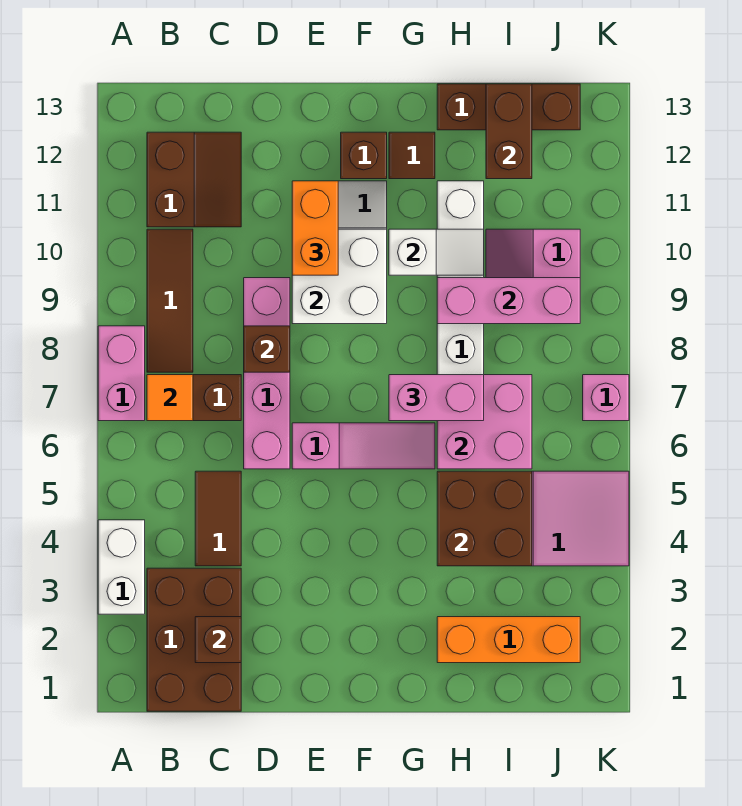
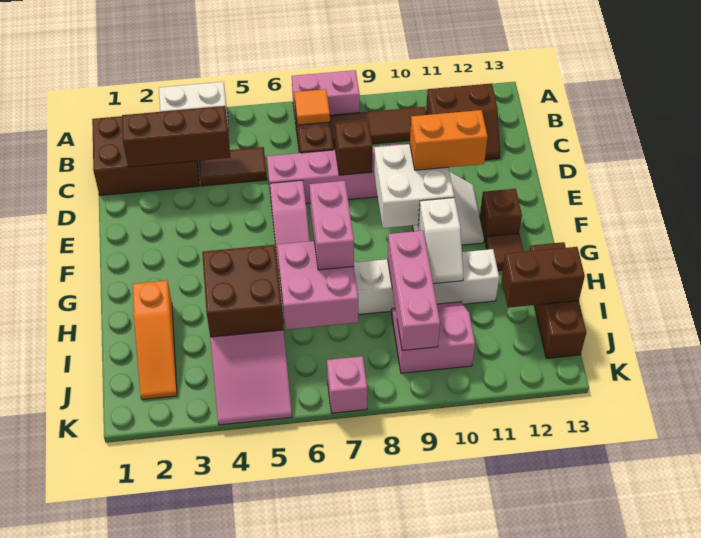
brown 1x1 brick [195,617,241,663] -> brown 1x3 brick [122,106,231,167]
orange 1x3 brick [437,617,580,663] -> orange 1x3 slope [133,280,177,400]

